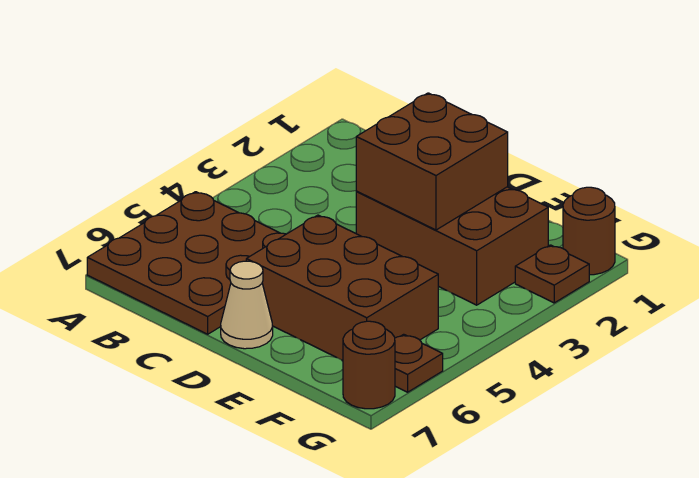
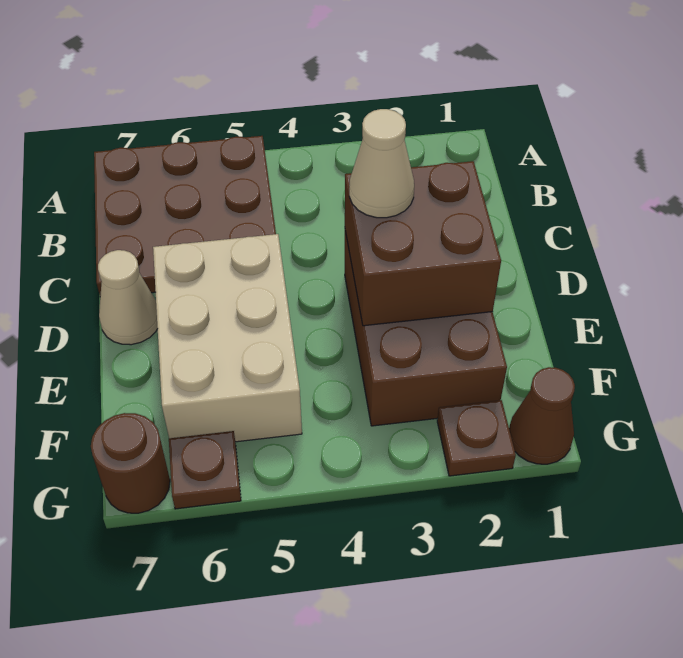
none -> tan 1x1 cone [349,109,414,218]
brown 2x3 brick [246,215,438,360] -> tan 2x3 brick [153,234,302,442]
brown 1x1 round brick [563,187,615,275] -> brown 1x1 cone [509,367,575,464]

